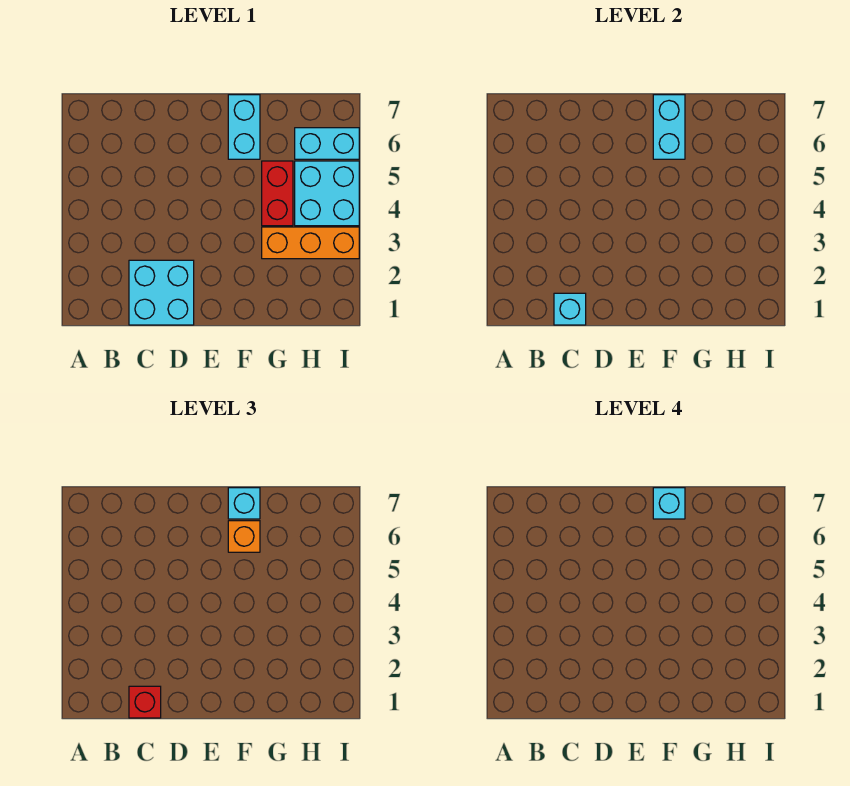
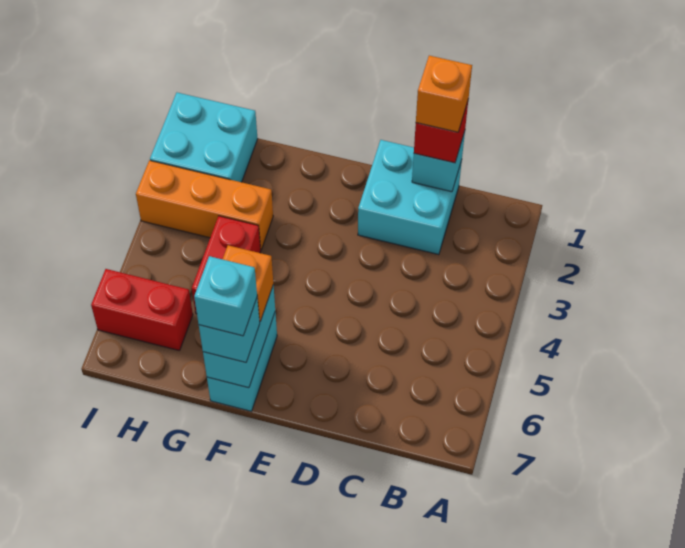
none -> orange 1x1 brick [416,56,472,132]
cyan 2x2 brick [295,161,359,226] -> cyan 2x2 brick moved to [150,93,258,182]
cyan 1x2 brick [295,128,359,159] -> red 1x2 brick [91,269,193,351]

